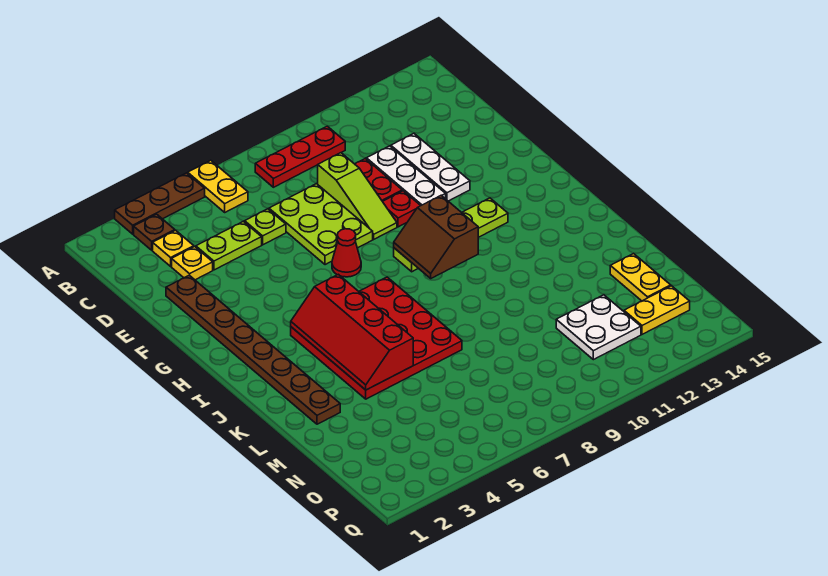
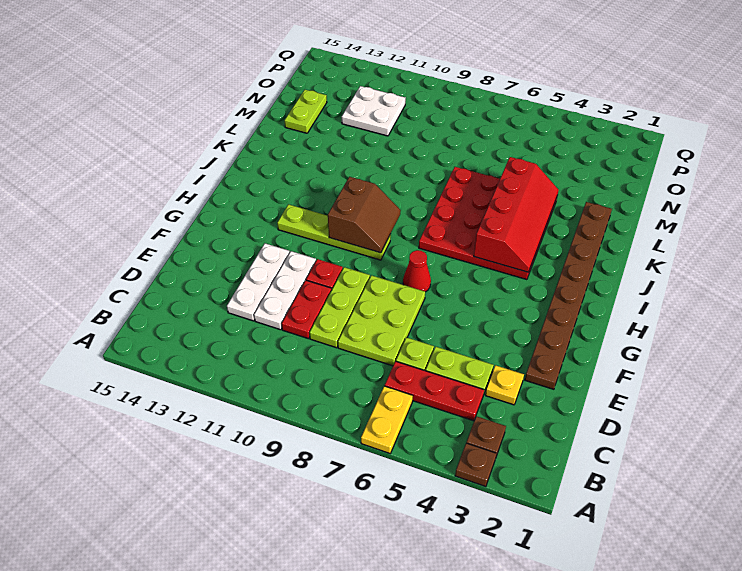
brown 1x3 plate [115,173,205,234] -> brown 1x1 plate [455,443,497,487]
red 1x3 plate [255,126,345,187] -> red 1x3 plate moved to [385,361,484,421]
yellow 1x1 plate [153,230,194,266] -> none
lime 1x3 slope [318,153,397,239] -> lime 1x3 plate [309,267,370,348]
yellow 1x2 plate [610,254,671,301] -> lime 1x2 plate [284,90,327,133]
yellow 1x2 plate [624,286,690,334] -> none

